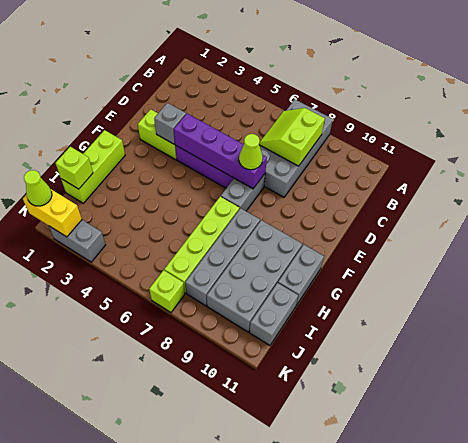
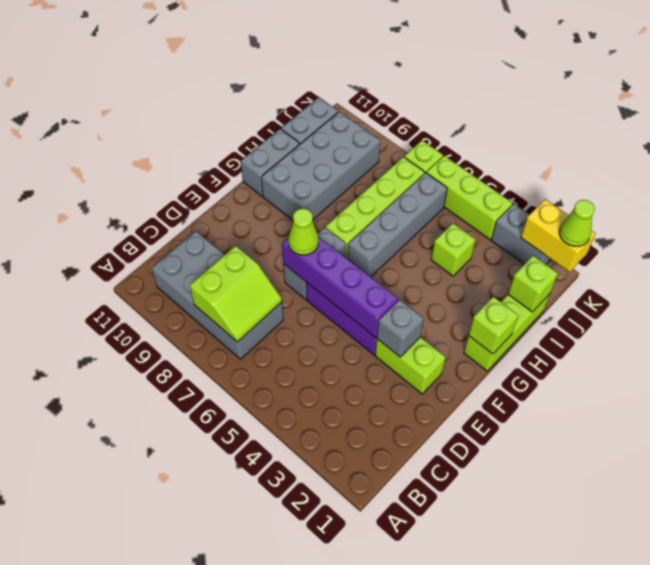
grey 2x4 brick [259,100,333,197] -> grey 2x4 brick turned to [152,231,283,359]
none -> lime 1x1 brick [469,297,518,354]
grey 1x4 brick [185,208,260,306] -> grey 1x4 brick moved to [348,173,447,277]
none -> lime 1x1 brick [431,223,475,276]
none -> lime 1x3 brick [426,156,512,239]

